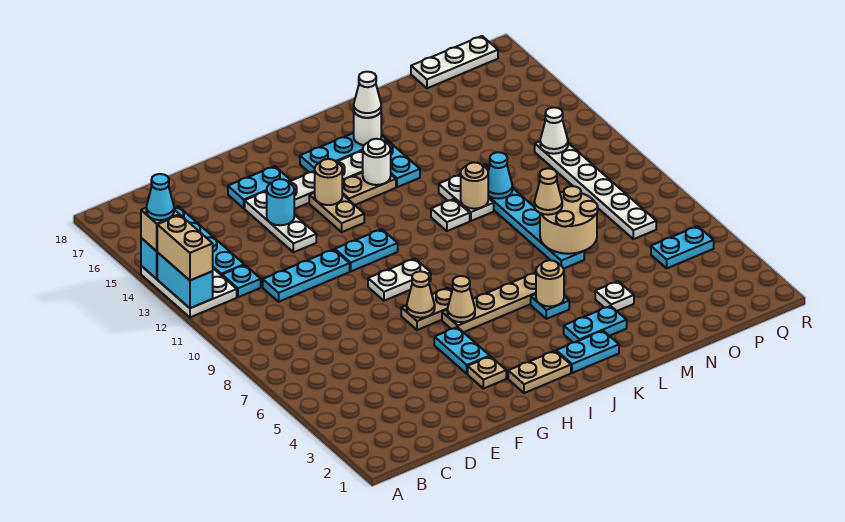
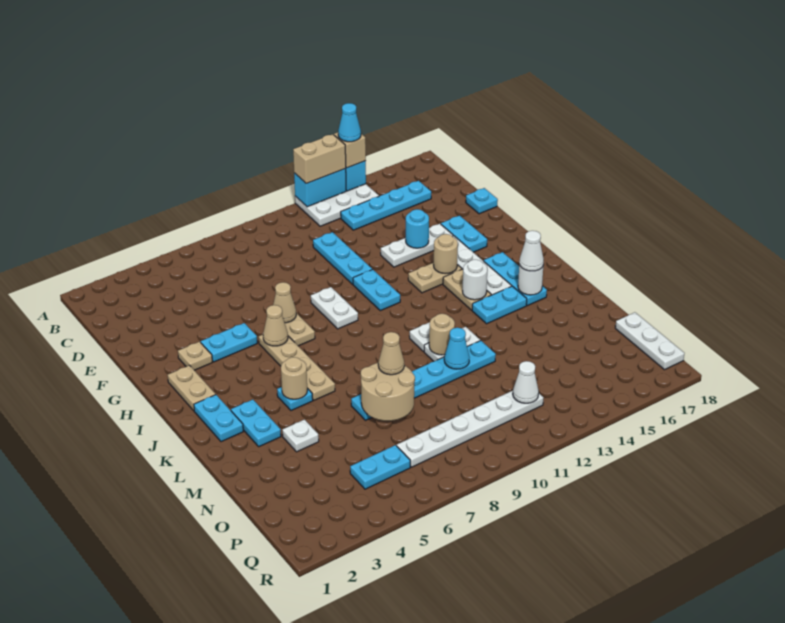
cyan 1x1 plate [222,265,261,297] -> cyan 1x1 plate moved to [466,188,498,214]
cyan 1x2 plate [651,226,714,268] -> cyan 1x2 plate turned to [350,445,410,489]

